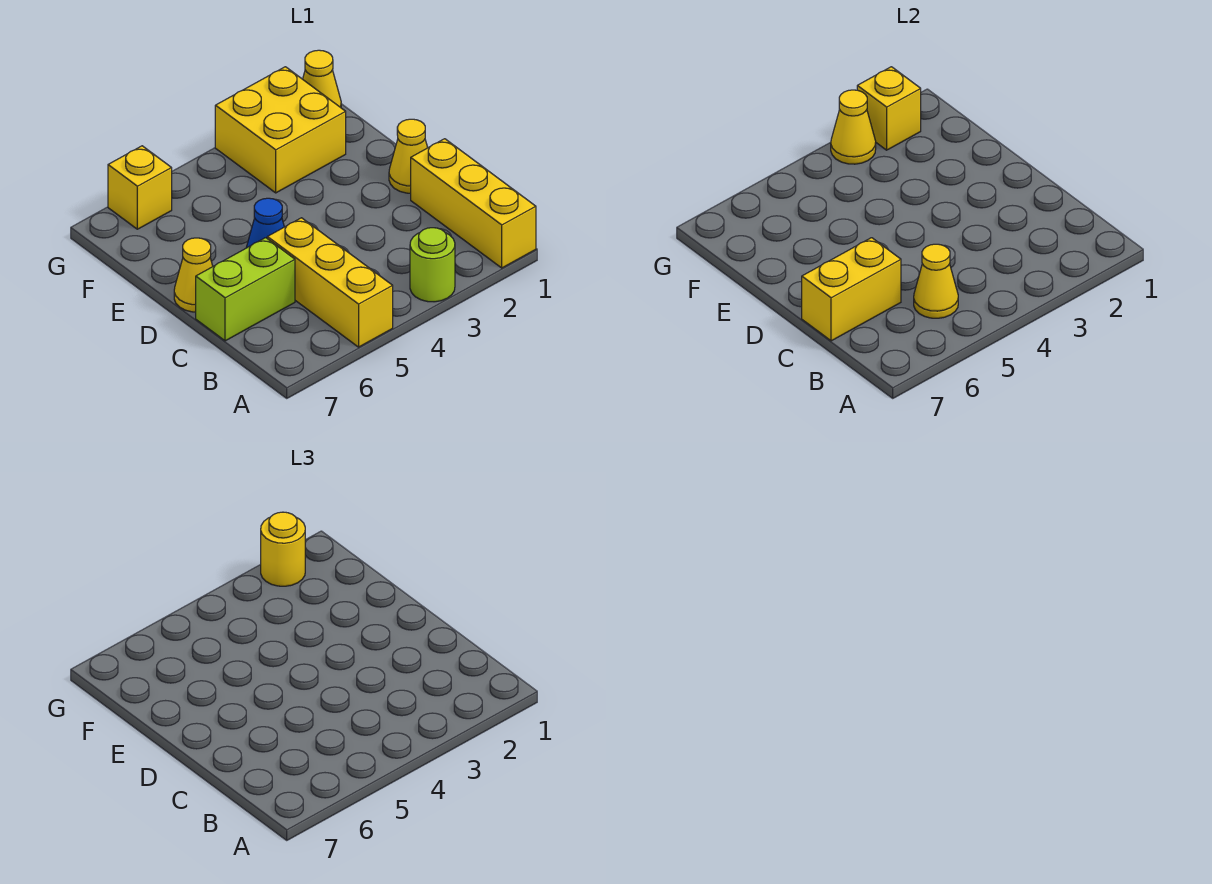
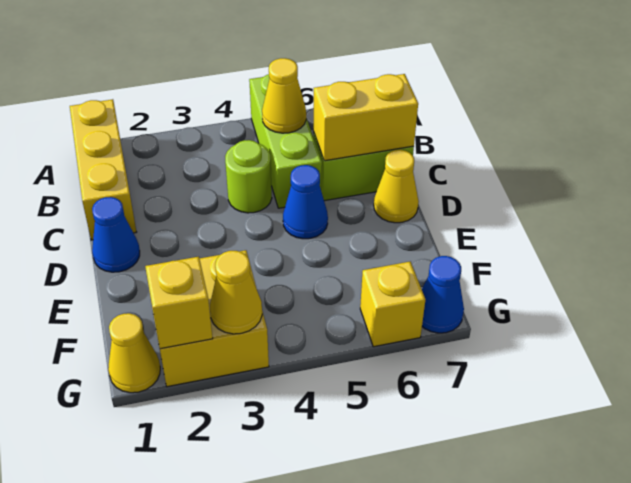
lime 1x1 round brick [410,228,455,302] -> lime 1x1 round brick moved to [225,140,272,213]
yellow 1x3 brick [267,218,393,347] -> lime 1x3 brick [249,74,322,208]
yellow 1x1 cone [389,119,428,193] -> blue 1x1 cone [92,197,140,272]
yellow 1x1 round brick [261,512,305,586] -> none
none -> blue 1x1 cone [422,256,464,333]

